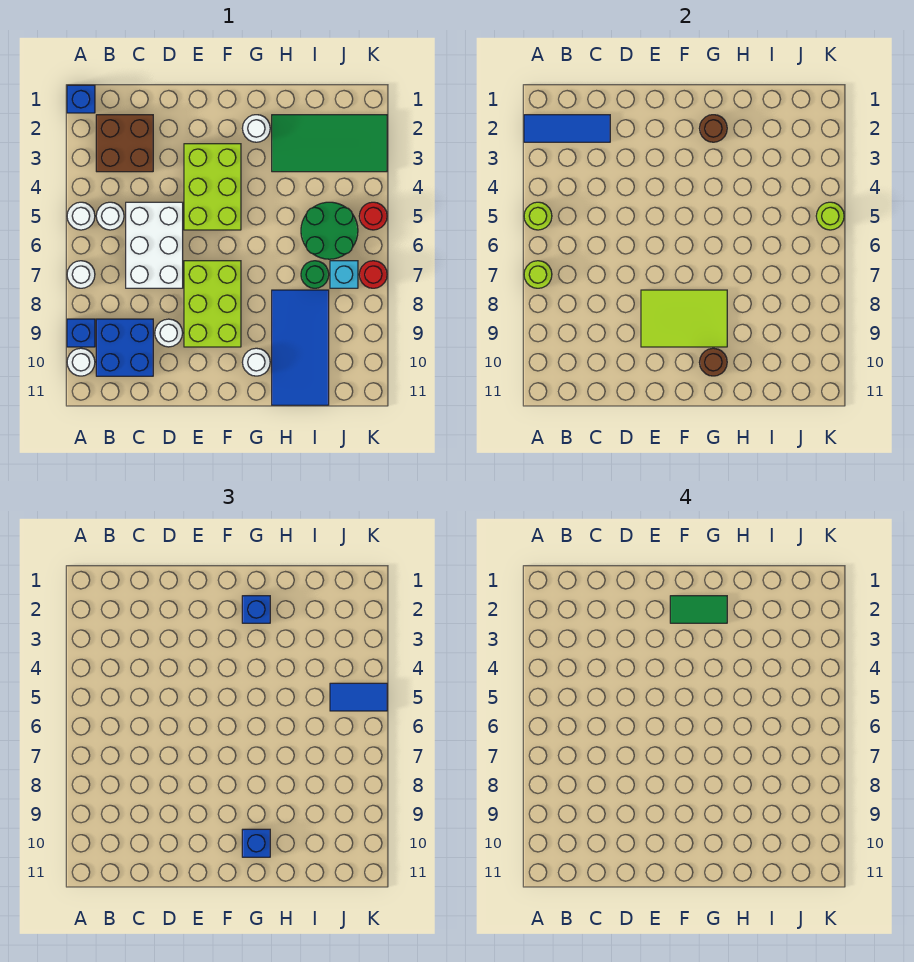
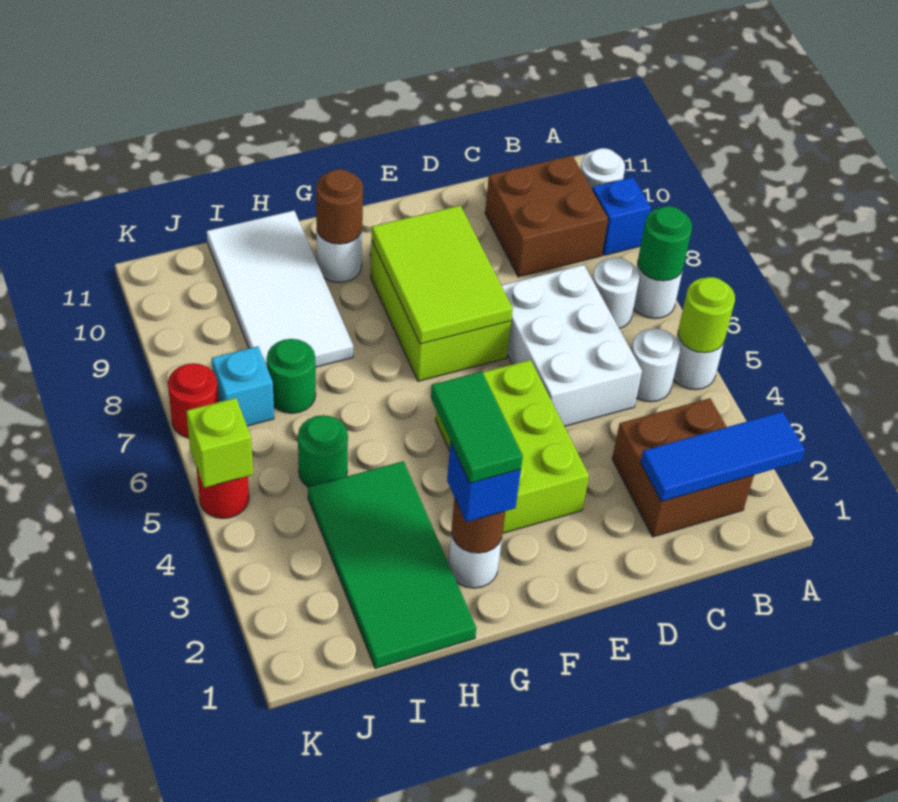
blue 1x1 brick [67,85,95,113] -> none
lime 1x1 round brick [524,261,552,288] -> green 1x1 round brick [638,206,692,281]
blue 2x2 brick [96,319,153,376] -> brown 2x2 brick [485,156,608,277]
white 1x1 round brick [155,319,183,347] -> white 1x1 round brick moved to [592,257,639,329]
lime 2x3 tile [641,290,727,347] -> lime 2x3 tile turned to [372,206,513,344]
green 1x2 tile [670,596,727,623] -> green 1x2 tile turned to [431,372,523,483]
blue 1x1 brick [242,829,270,857] -> none
green 2x4 tile [272,115,387,172] -> green 2x4 tile turned to [308,461,476,668]
blue 2x4 tile [272,290,329,405] -> white 2x4 tile [207,211,353,367]
green 2x2 round brick [301,202,358,259] -> green 1x1 round brick [298,415,348,487]
blue 1x2 tile [330,683,387,711] -> none
lime 1x1 round brick [816,202,844,230] -> lime 1x1 brick [186,398,253,488]

